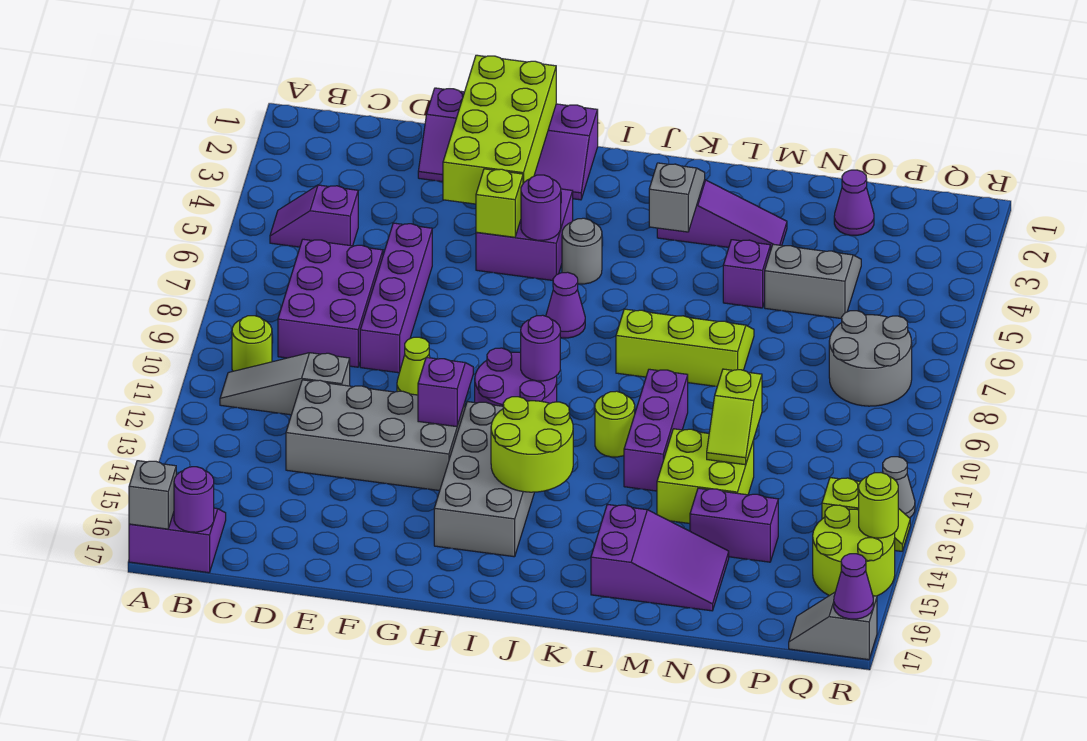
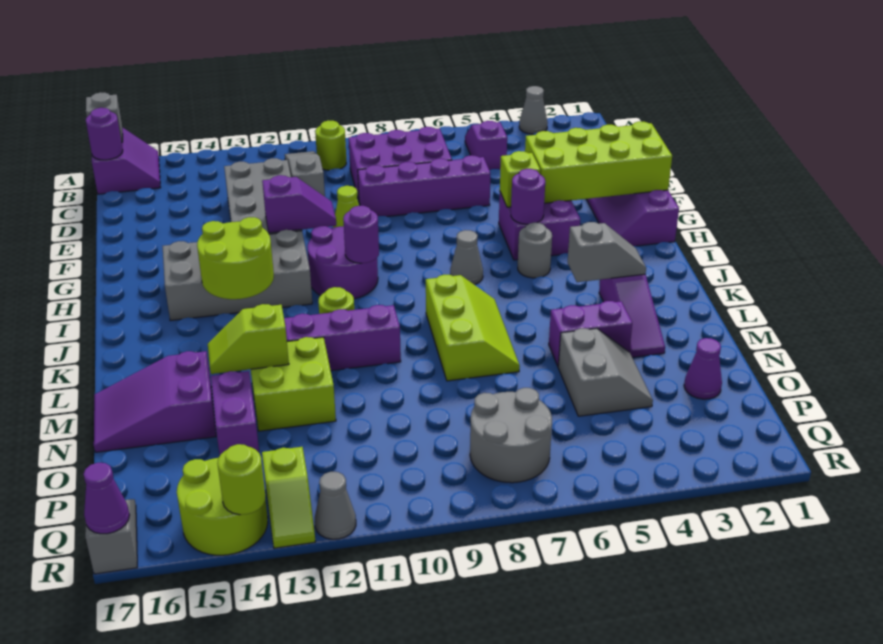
none -> grey 1x1 cone [519,86,548,134]
purple 1x1 cone [546,272,585,338] -> grey 1x1 cone [450,230,483,285]
purple 2x3 slope [591,504,729,611] -> purple 2x3 slope turned to [94,351,216,452]
purple 1x1 brick [723,240,770,308] -> purple 1x2 brick [549,301,632,366]
lime 1x2 slope [707,369,762,465] -> lime 1x2 slope moved to [208,304,289,374]

